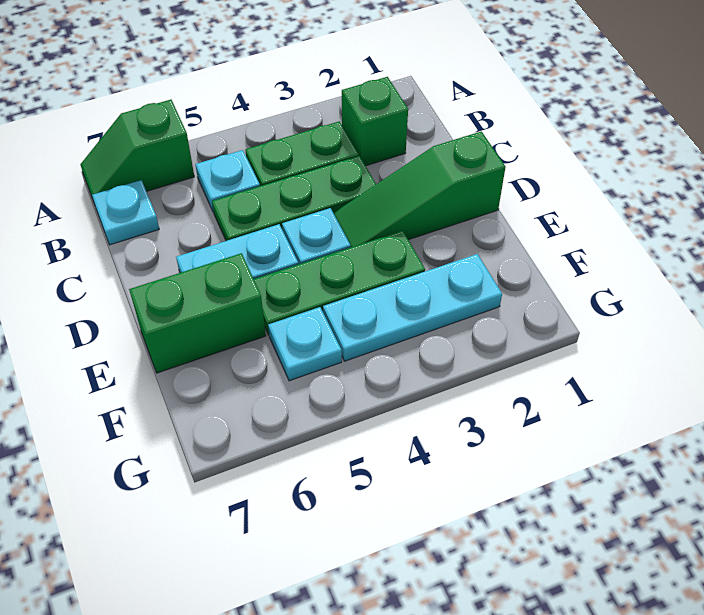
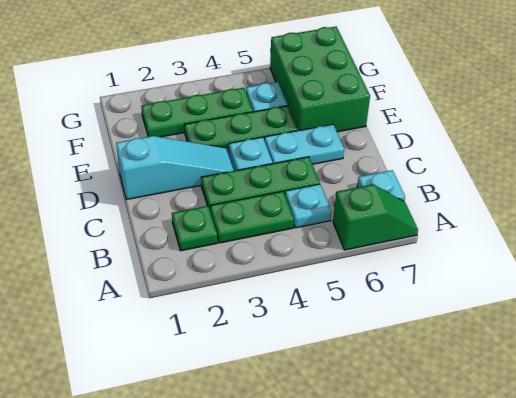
green 1x1 brick [342,77,408,166] -> green 1x1 plate [172,206,217,251]
green 1x3 slope [334,131,505,247] -> cyan 1x3 slope [116,136,235,199]
green 1x2 brick [129,253,266,373] -> green 2x3 brick [270,26,370,132]
cyan 1x3 plate [323,254,502,361] -> green 1x3 plate [141,88,253,137]

